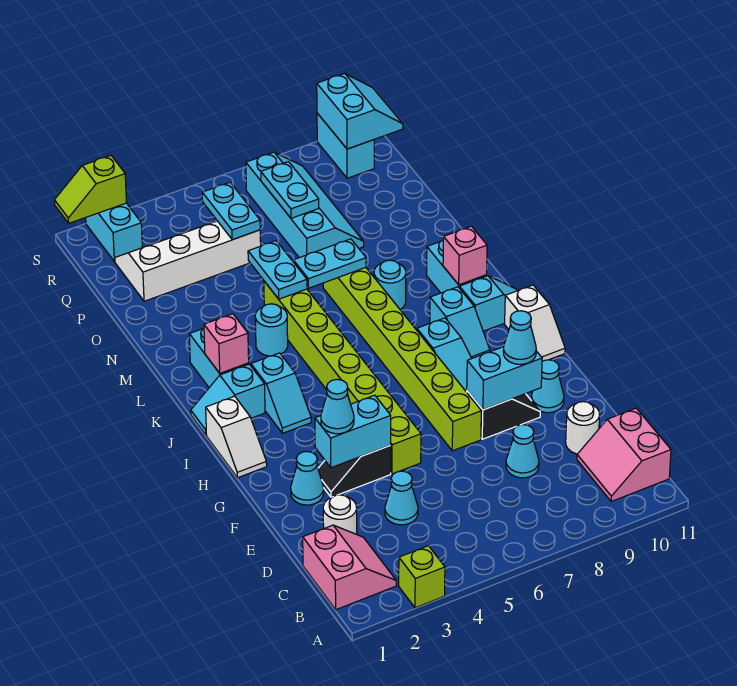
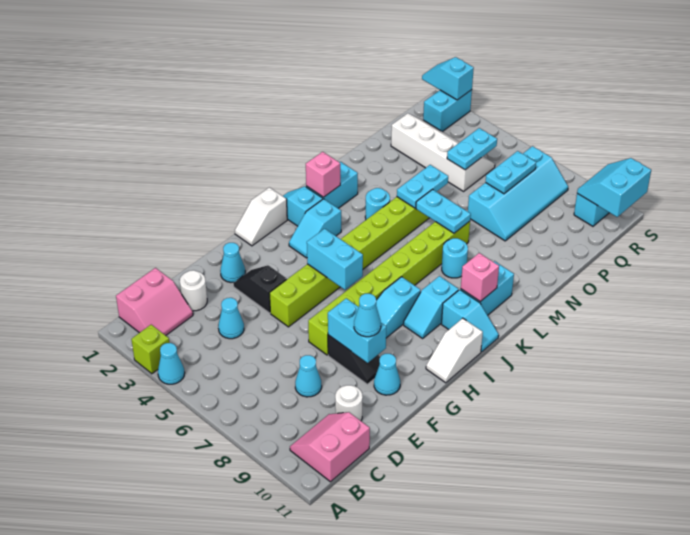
cyan 1x2 brick [315,395,391,468] -> cyan 1x2 brick moved to [307,229,363,290]
cyan 1x1 cone [321,379,354,434] -> cyan 1x1 cone moved to [158,343,185,384]
cyan 2x2 slope [317,73,403,149] -> cyan 2x2 slope turned to [577,158,651,217]
lime 1x2 slope [55,156,127,223] -> cyan 1x2 slope [422,57,474,100]

